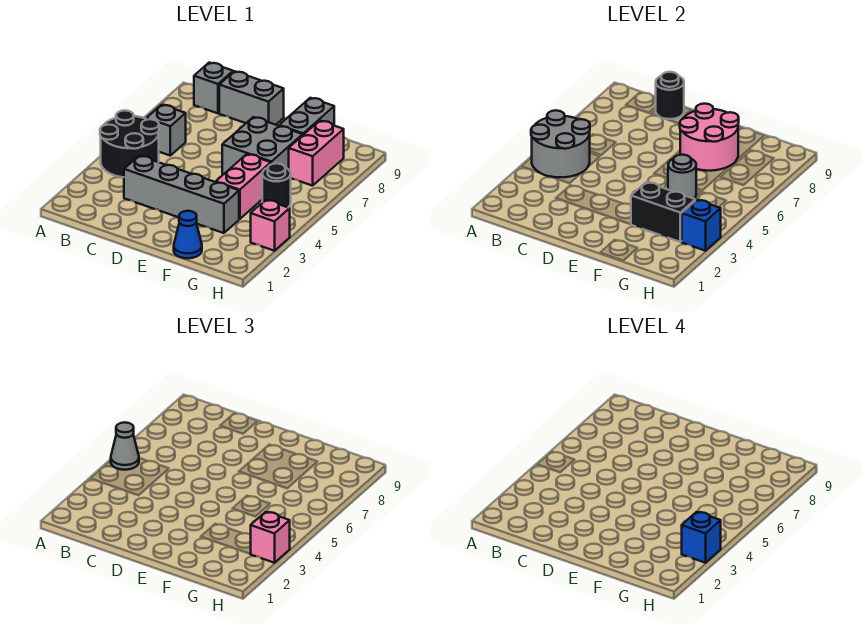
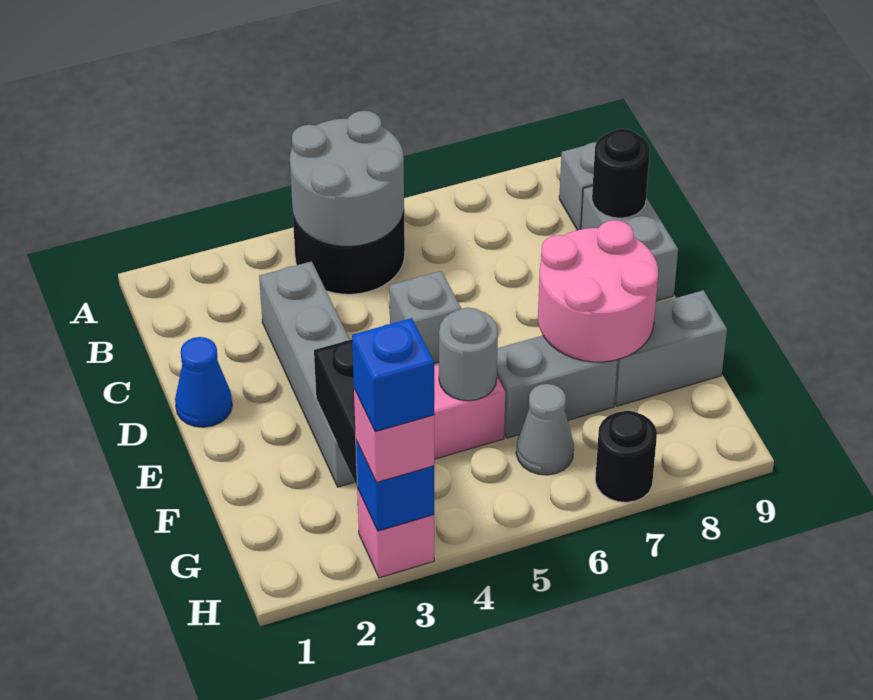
grey 1x1 cone [111,422,139,470] -> grey 1x1 cone moved to [516,384,574,475]
grey 1x1 brick [146,105,186,155] -> grey 1x1 brick moved to [389,271,461,364]
grey 2x2 brick [222,117,303,174] -> grey 1x2 brick [497,336,617,438]
blue 1x1 cone [174,211,202,258] -> blue 1x1 cone moved to [175,337,232,427]
black 1x1 round brick [262,163,291,207] -> black 1x1 round brick moved to [595,411,657,502]
pink 1x2 brick [289,121,344,186] -> none

